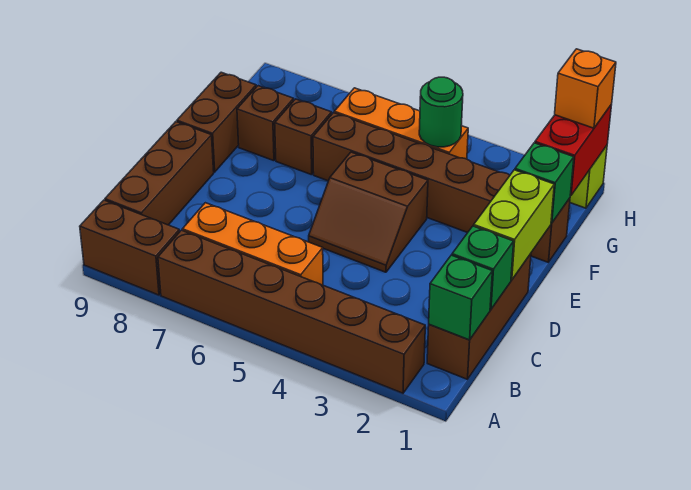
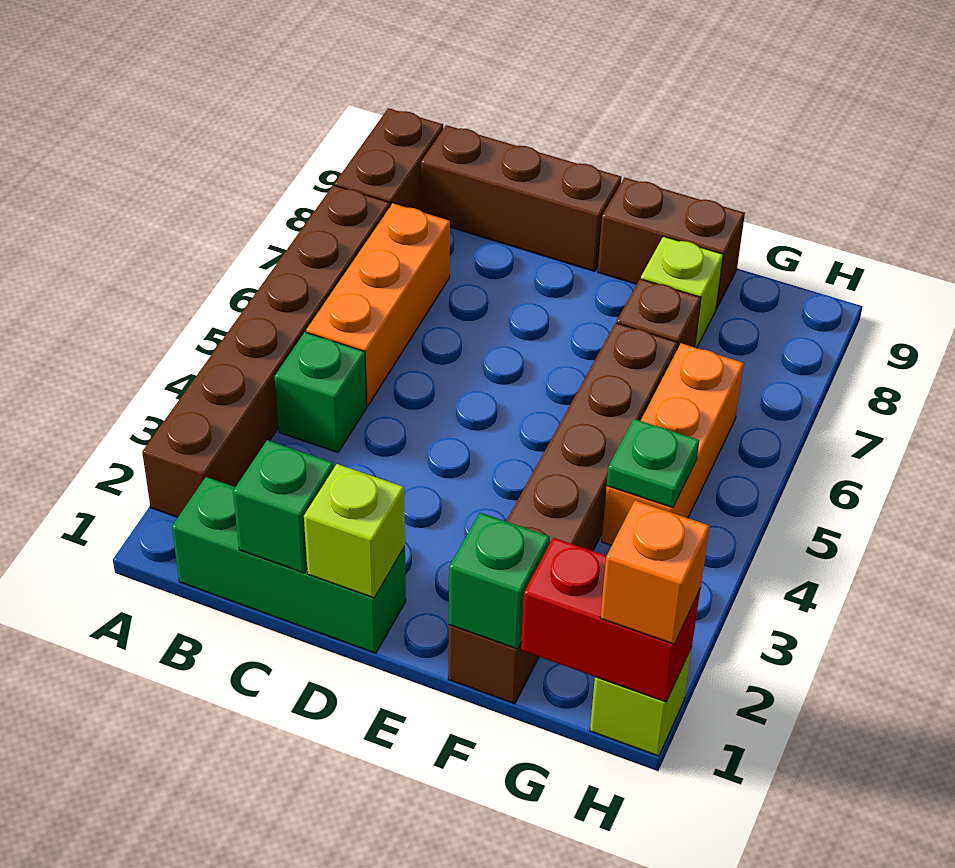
brown 1x3 brick [427,254,531,379] -> green 1x3 brick [172,477,406,653]
green 1x1 brick [429,255,492,340] -> green 1x1 brick moved to [275,332,367,452]
lime 1x2 brick [474,170,554,280] -> lime 1x1 brick [304,464,405,598]
brown 2x2 slope [309,152,428,272] -> none
brown 1x1 brick [237,86,294,161] -> lime 1x1 brick [641,236,723,348]
green 1x1 round brick [419,77,463,147] -> green 1x1 plate [607,419,699,508]

